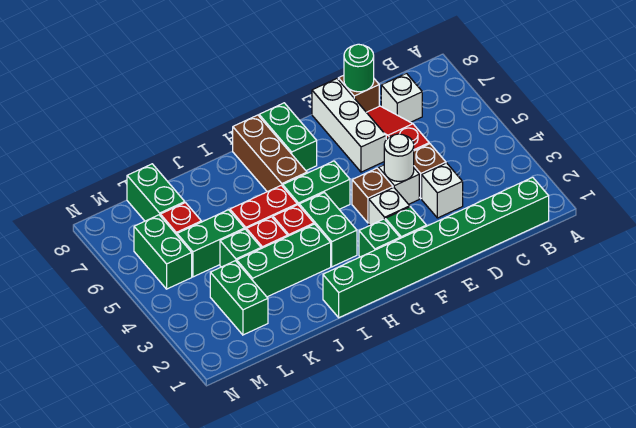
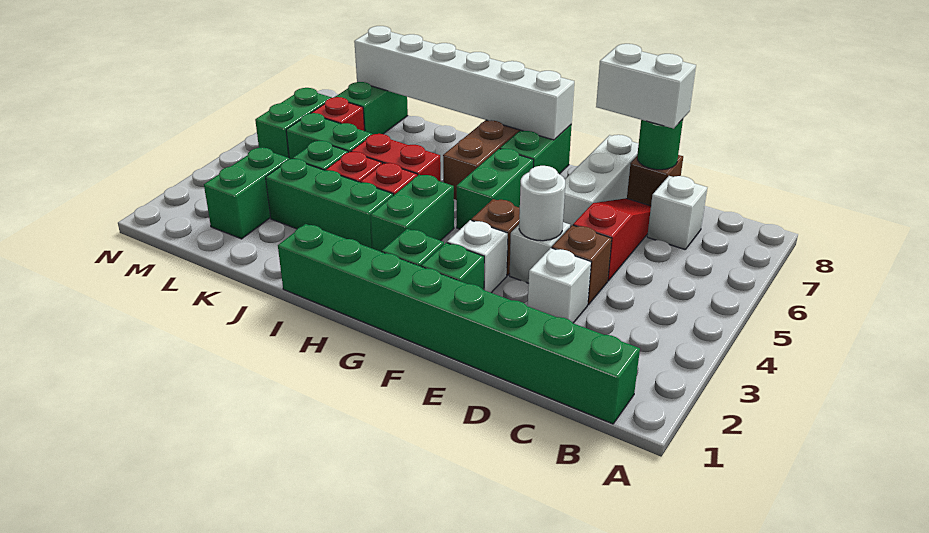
none -> white 1x2 brick [596,44,696,129]
green 1x2 brick [283,161,350,209] -> green 1x2 brick turned to [457,149,533,229]
none -> white 1x6 brick [354,26,574,140]

